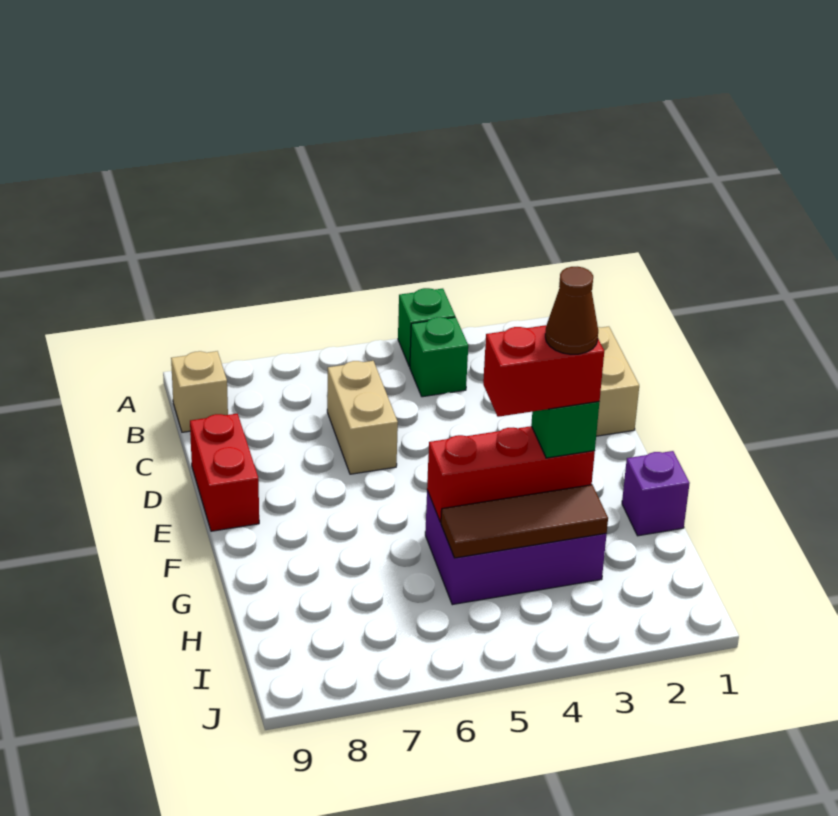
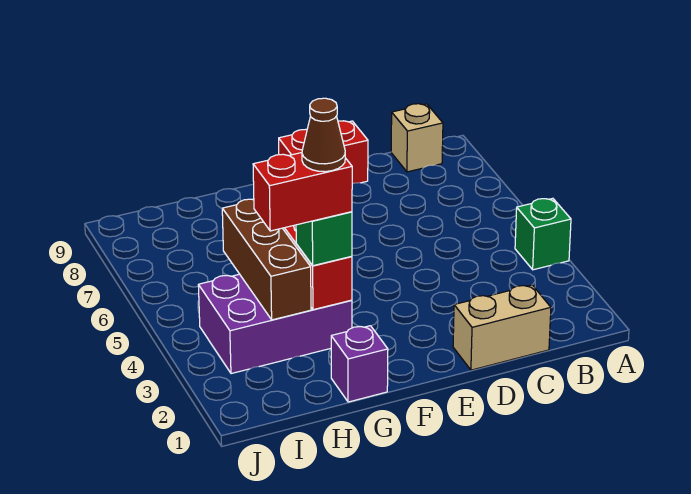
green 1x1 brick [410,317,468,397] -> none
tan 1x2 brick [327,361,398,474] -> none
purple 2x3 brick [425,490,607,605] -> purple 2x3 brick turned to [198,274,352,374]
red 1x2 brick [483,325,604,417] -> red 1x2 brick turned to [253,153,352,231]
brown 1x3 tile [441,485,608,558] -> brown 1x3 brick [222,199,311,320]

